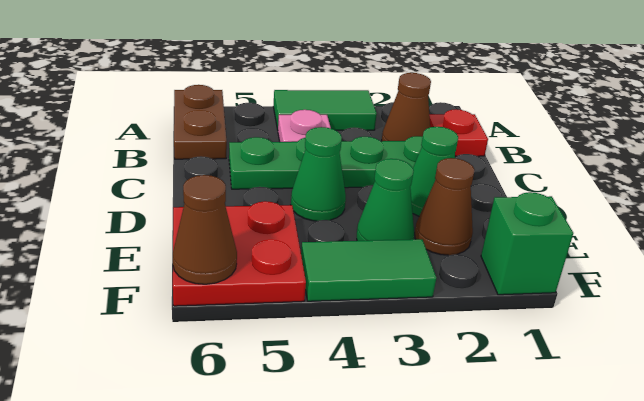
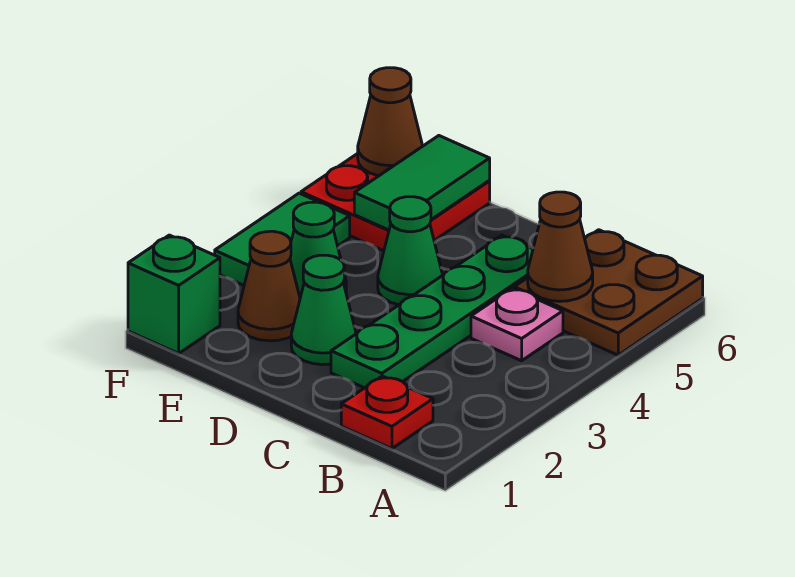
green 1x2 tile [273,90,377,130] -> green 1x2 tile moved to [354,136,490,230]
brown 1x2 plate [174,85,227,159] -> brown 2x2 plate [514,230,703,355]
brown 1x1 cone [382,73,431,141] -> brown 1x1 cone moved to [528,192,593,301]

